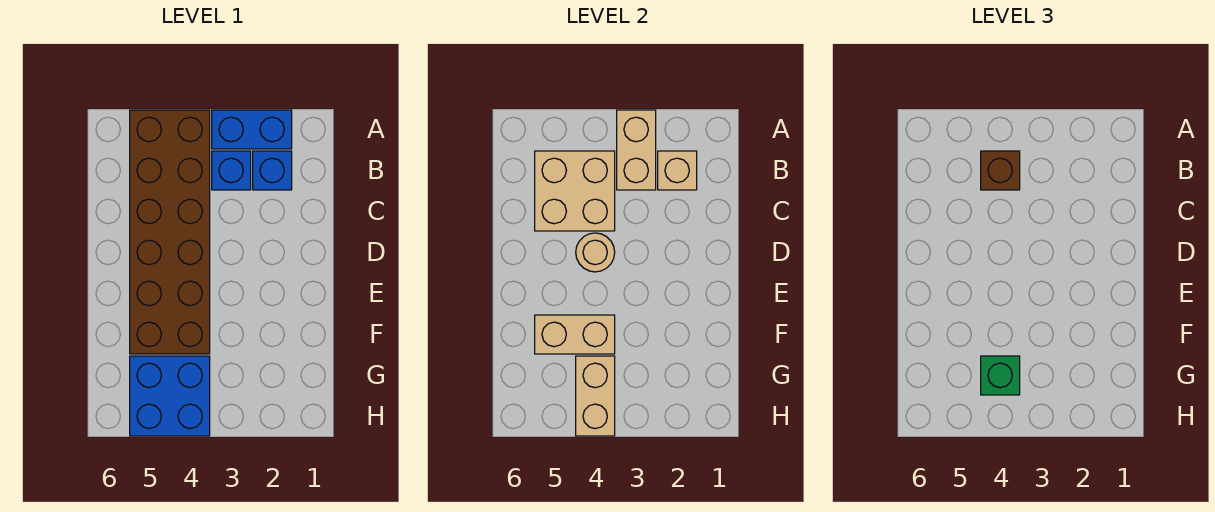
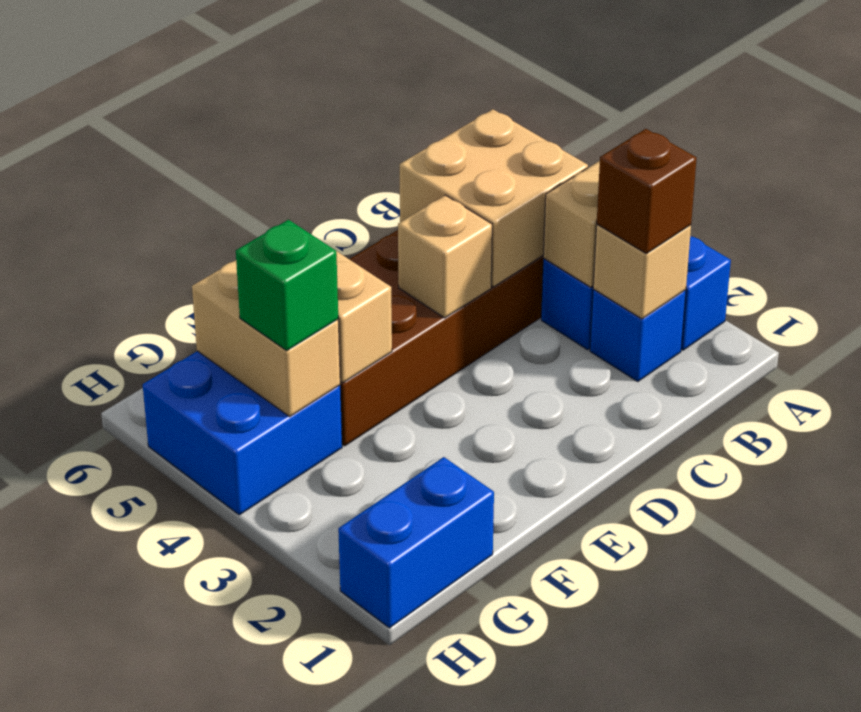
brown 1x1 brick [981,151,1020,190] -> brown 1x1 brick moved to [597,129,697,254]
tan 1x1 round brick [576,233,615,272] -> tan 1x1 brick [398,195,492,318]
none -> blue 1x2 brick [338,457,494,628]
tan 1x2 brick [576,356,615,436] -> tan 1x2 brick turned to [192,260,340,417]

